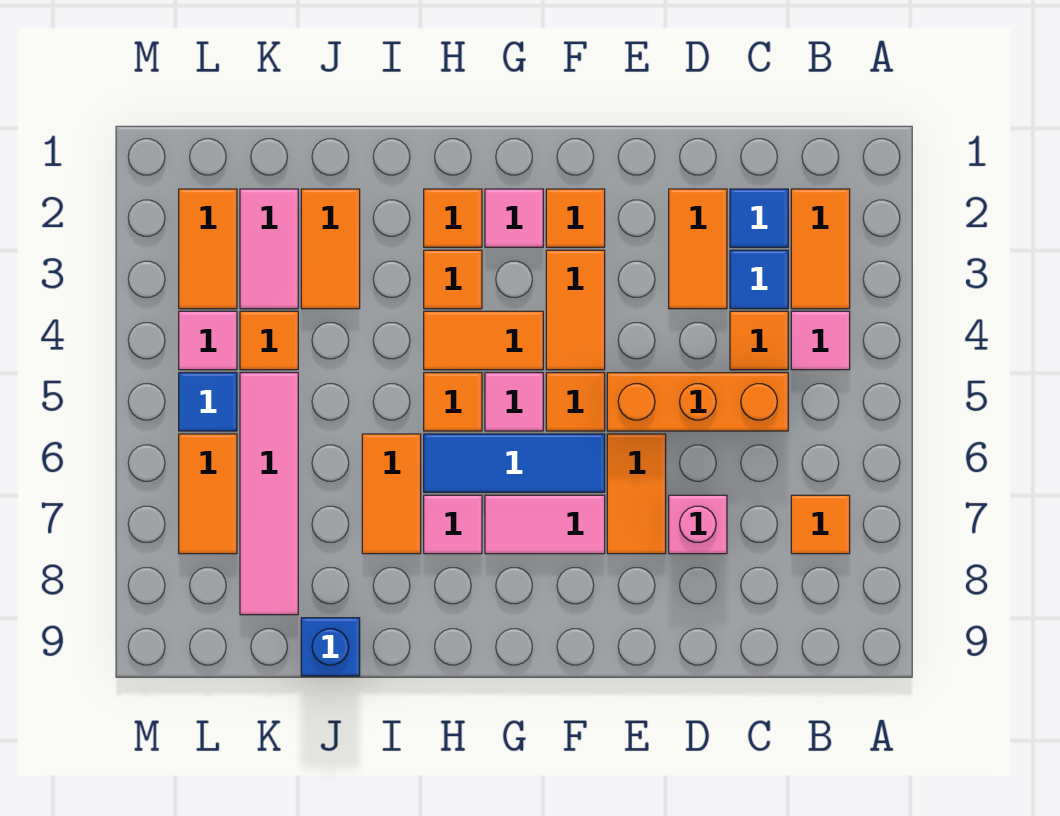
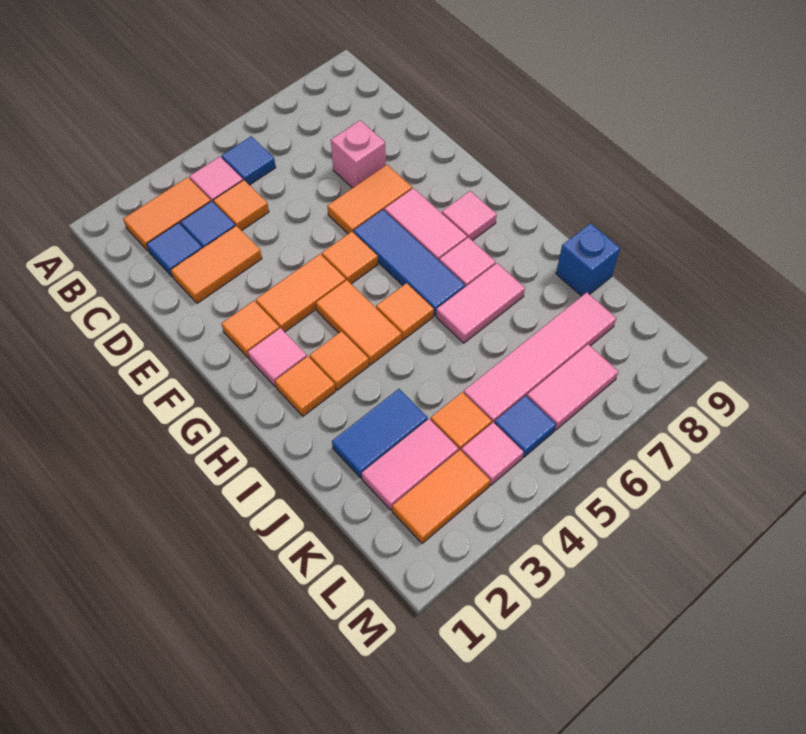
none -> blue 1x1 tile [221,137,276,185]
orange 1x1 tile [791,495,850,554] -> none
orange 1x3 brick [607,373,788,431] -> none
pink 1x1 tile [485,373,543,431] -> pink 1x1 tile moved to [442,191,497,241]
orange 1x2 tile [362,434,421,554] -> pink 1x2 tile [436,263,525,343]
orange 1x2 tile [301,189,360,309] -> blue 1x2 tile [332,389,428,478]
orange 1x2 tile [179,434,237,554] -> pink 1x2 tile [527,344,618,430]

